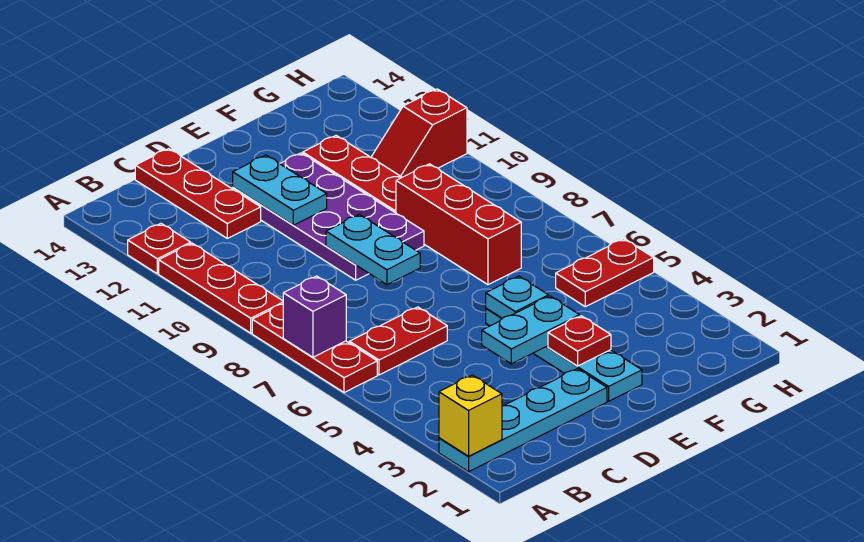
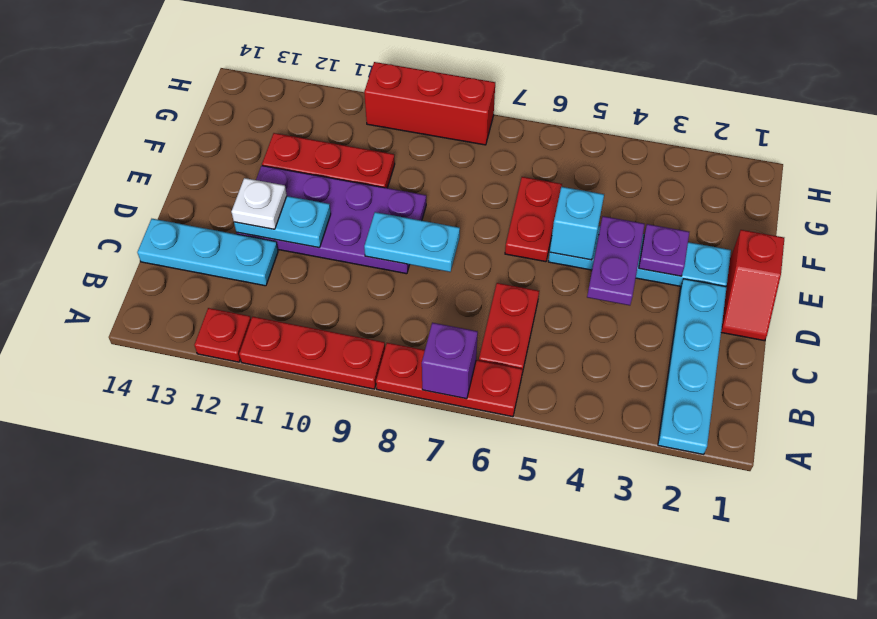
yellow 1x1 brick [439,375,502,456] -> none
red 1x3 plate [135,149,261,238] -> cyan 1x3 plate [137,219,278,286]
cyan 1x2 plate [482,296,580,364] -> purple 1x2 plate [587,216,645,305]
none -> white 1x1 plate [231,178,287,229]
red 1x1 plate [548,316,611,366] -> purple 1x1 plate [639,224,689,276]
cyan 1x1 plate [486,276,549,318] -> cyan 1x1 brick [550,187,604,260]
red 1x3 brick [396,164,521,285] -> red 1x3 brick moved to [364,62,495,145]
red 1x2 plate [556,239,654,307] -> red 1x2 plate moved to [505,177,562,262]
red 1x2 slope [371,89,467,177] -> red 1x2 slope moved to [721,230,784,341]

